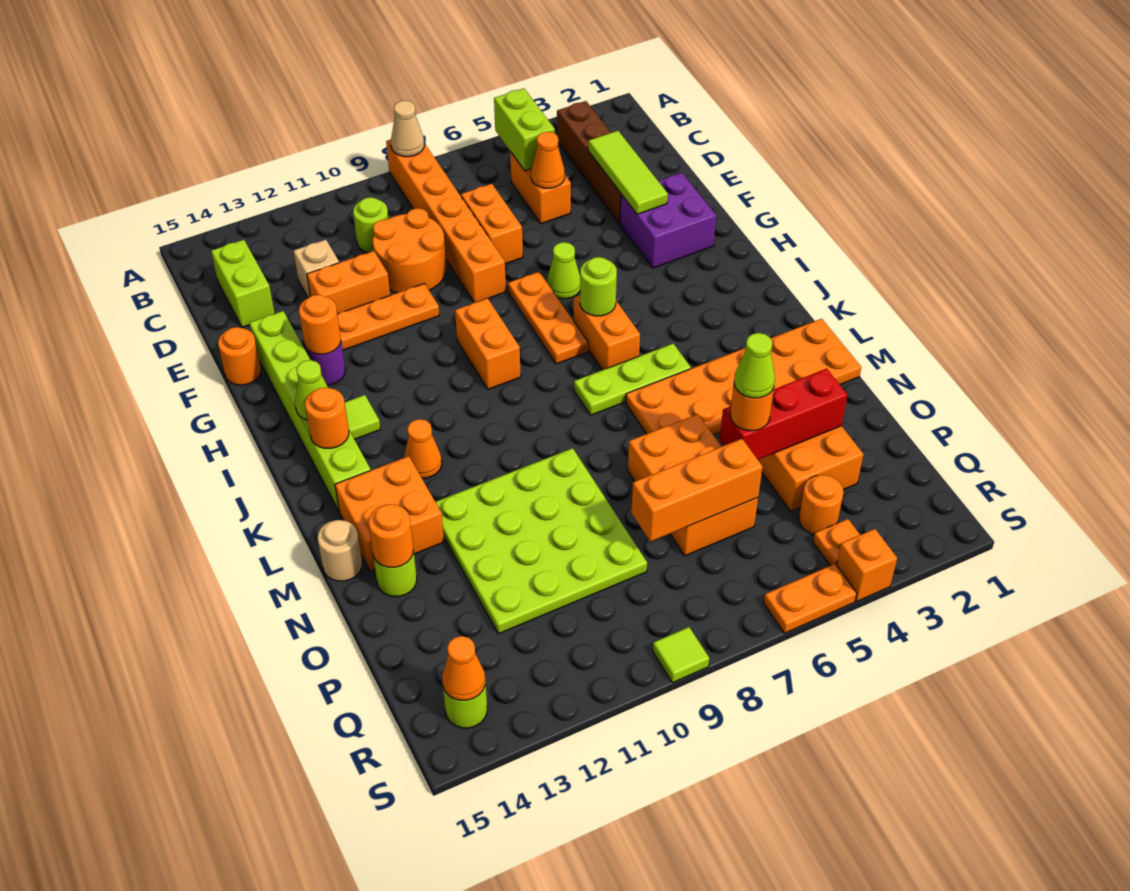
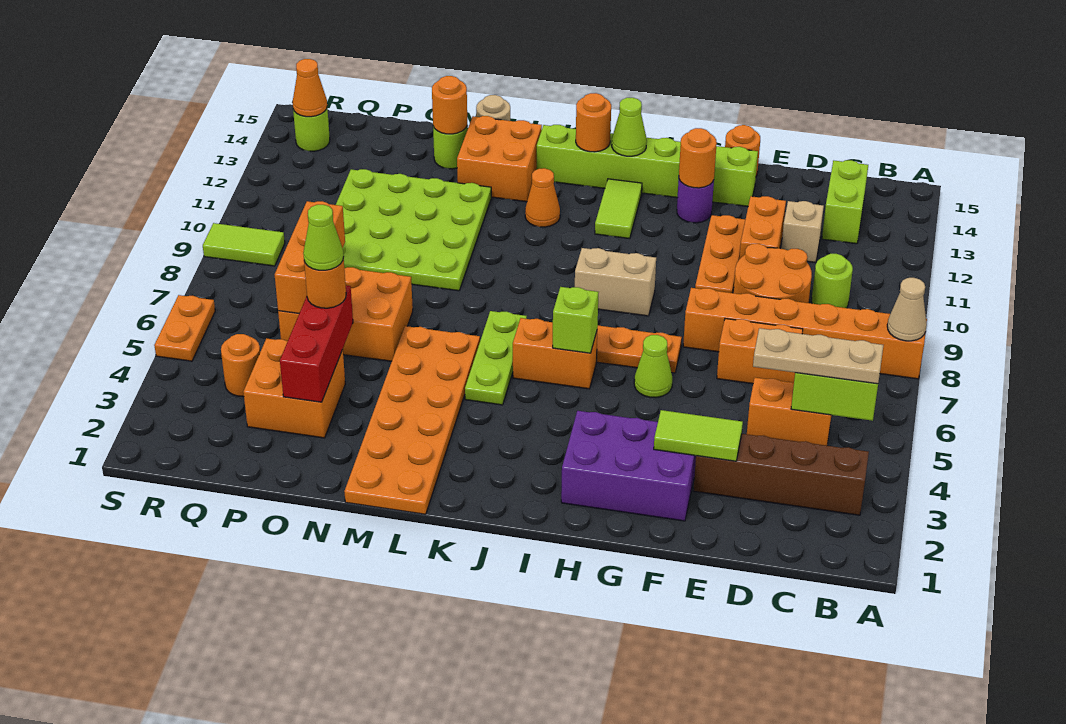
none -> tan 1x3 plate [753,328,883,384]
lime 1x2 brick [211,240,275,327] -> lime 1x2 brick turned to [822,160,868,244]
lime 1x3 tile [588,131,668,214] -> lime 1x2 tile [654,410,743,461]
orange 1x1 cone [531,132,565,188] -> none
purple 2x2 brick [620,173,716,268] -> purple 2x3 brick [561,411,696,521]
orange 1x2 brick [455,298,521,389] -> tan 1x2 brick [575,248,656,316]
lime 1x1 round brick [580,257,617,316] -> lime 1x1 brick [553,287,598,353]
lime 1x1 tile [345,395,380,439] -> lime 1x2 tile [595,179,642,239]
orange 1x1 plate [813,519,860,566] -> none
orange 1x1 brick [837,529,897,601] -> none
lime 1x1 tile [653,627,709,683] -> lime 1x2 tile [203,223,285,266]

